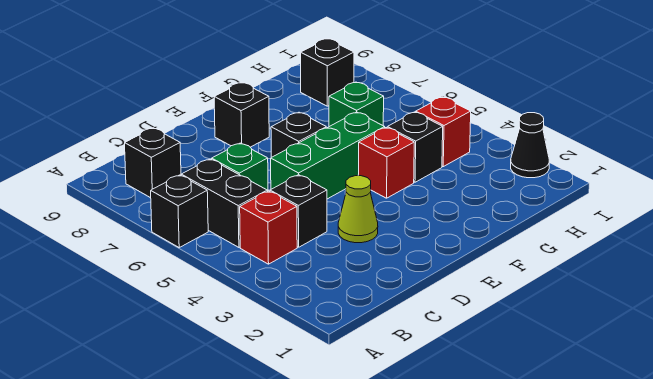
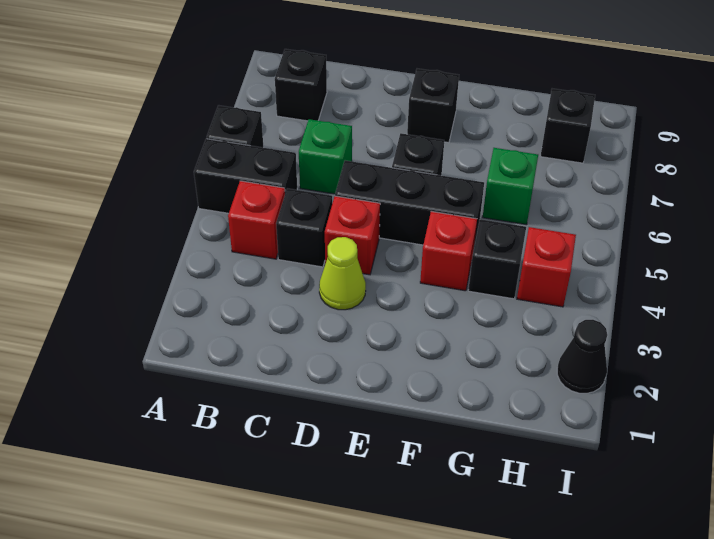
black 1x2 brick [181,159,267,247] -> black 1x2 brick turned to [194,139,297,213]
none -> red 1x1 brick [325,196,380,275]
green 1x3 brick [271,112,385,199] -> black 1x3 brick [335,161,484,245]

